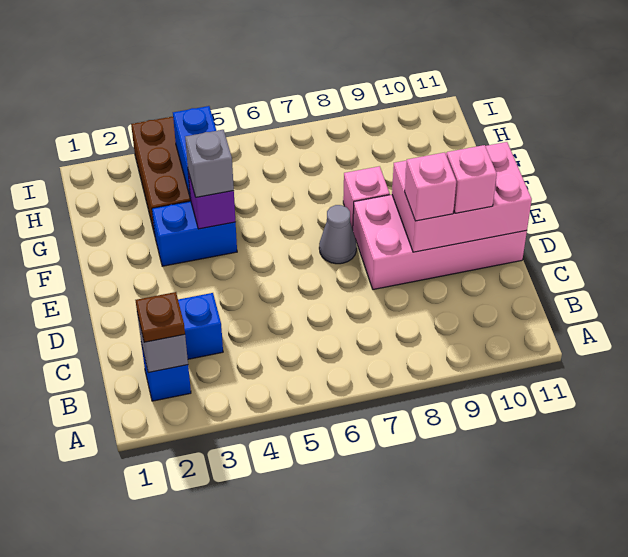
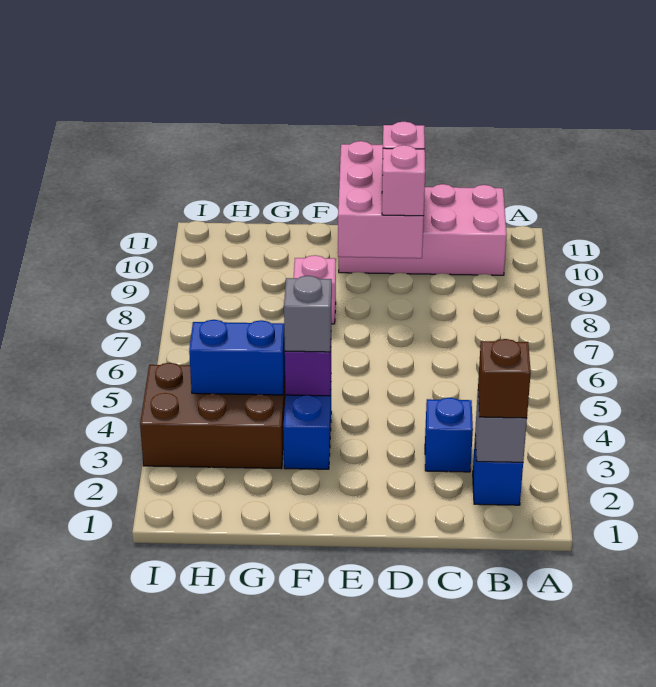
brown 1x1 plate [135,292,185,342] -> brown 1x1 brick [478,339,531,418]
pink 2x4 brick [353,195,527,290] -> pink 2x4 brick turned to [339,184,507,275]
grey 1x1 cone [319,205,357,264] -> none

